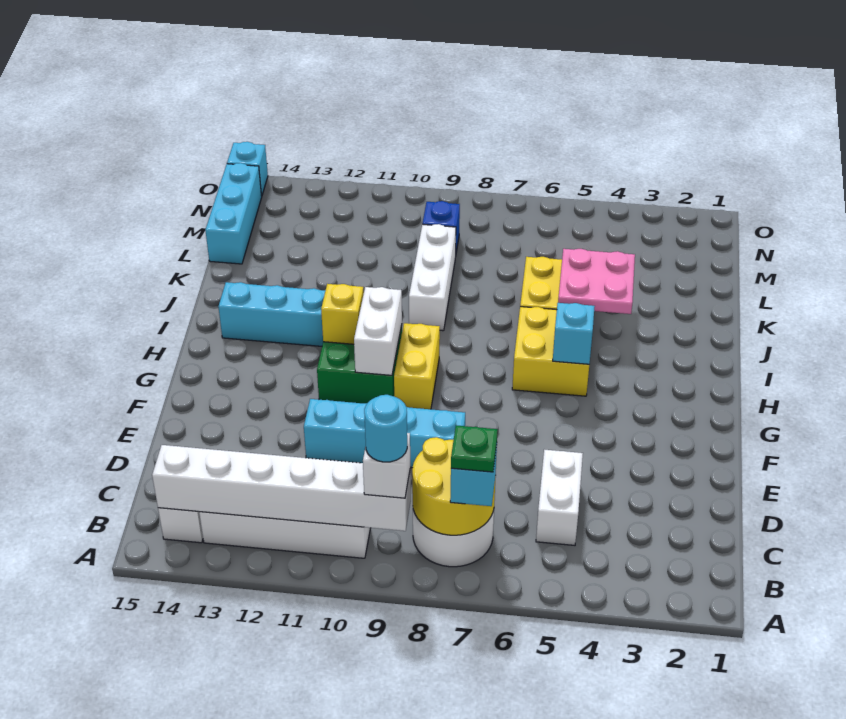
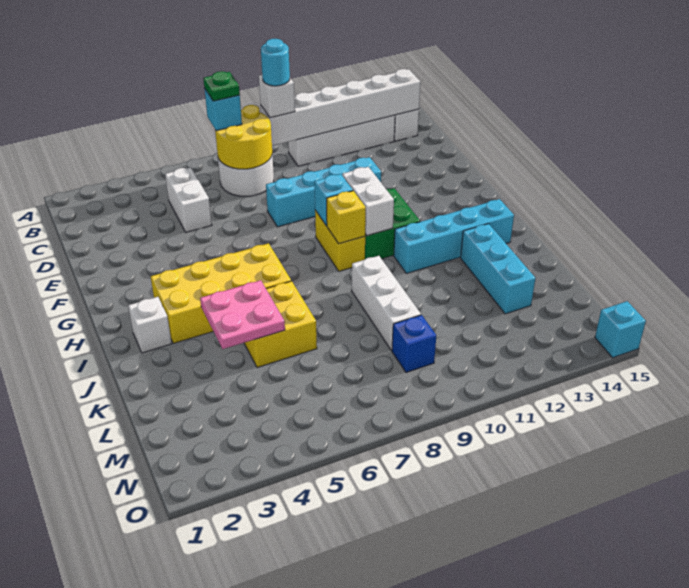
yellow 2x2 brick [512,307,589,396] -> yellow 2x4 brick [150,243,291,343]
cyan 1x1 brick [553,303,595,364] -> cyan 1x1 brick moved to [314,174,353,226]
yellow 1x1 brick [321,284,364,344] -> yellow 1x1 brick moved to [327,191,366,244]
none -> white 1x1 brick [128,297,172,353]
cyan 1x3 brick [205,163,262,264] -> cyan 1x3 brick moved to [461,224,535,314]

